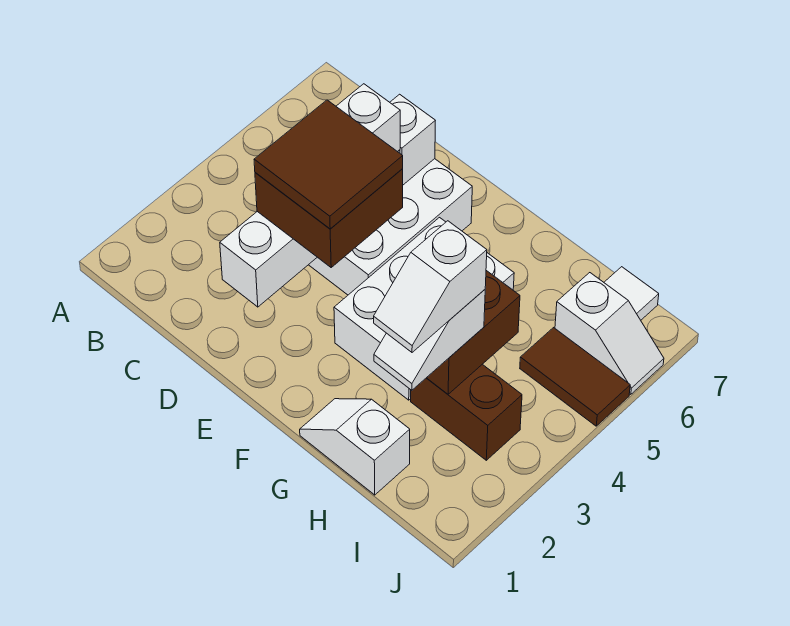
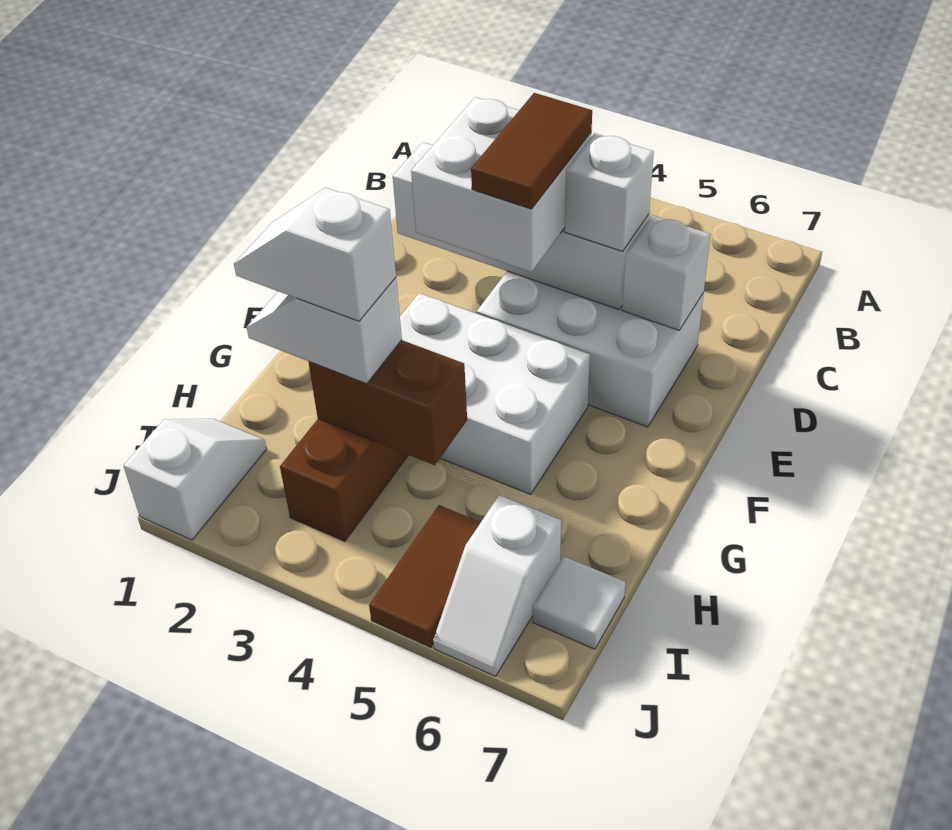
brown 2x2 brick [255,169,403,267] -> white 2x2 brick [411,97,592,272]
brown 2x2 tile [254,100,403,229] -> brown 1x2 tile [471,93,592,209]
white 1x2 slope [300,399,410,495] -> white 1x2 slope moved to [123,419,267,540]

